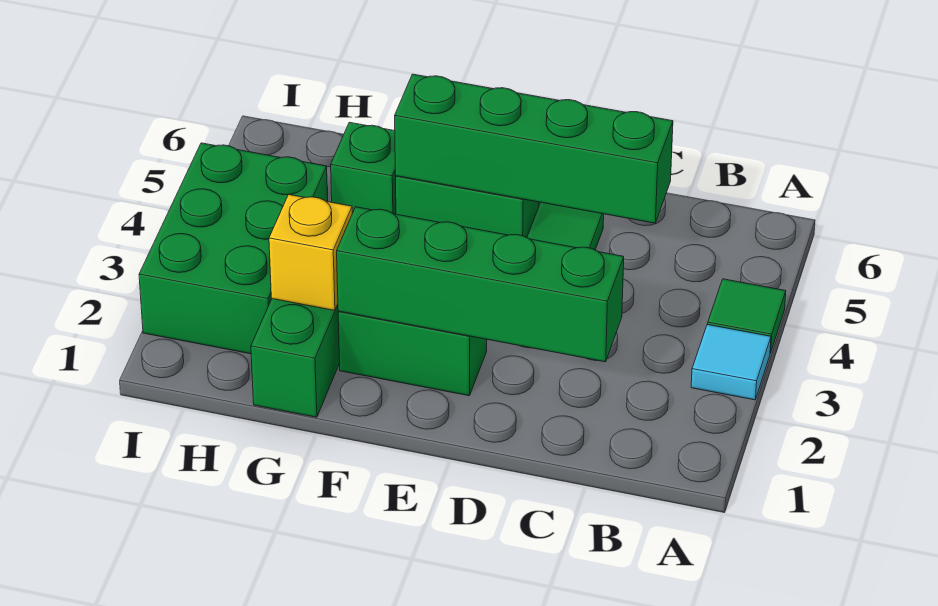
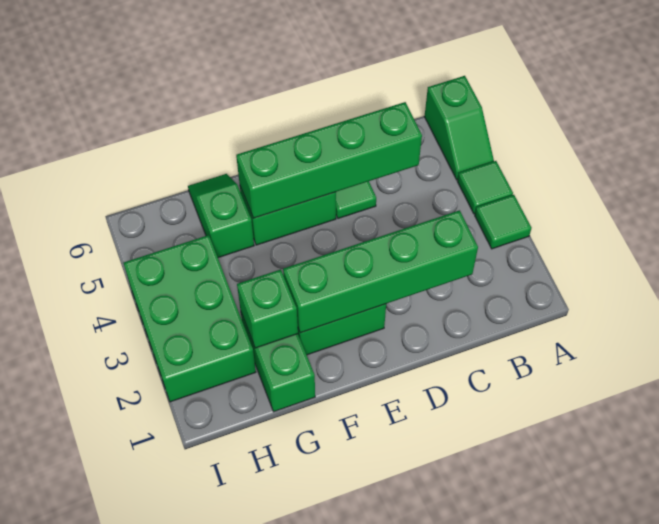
cyan 1x1 tile [691,324,771,400] -> green 1x1 tile [475,195,532,249]
none -> green 1x2 slope [424,76,494,180]
yellow 1x1 brick [269,194,352,311] -> green 1x1 brick [237,269,298,348]

